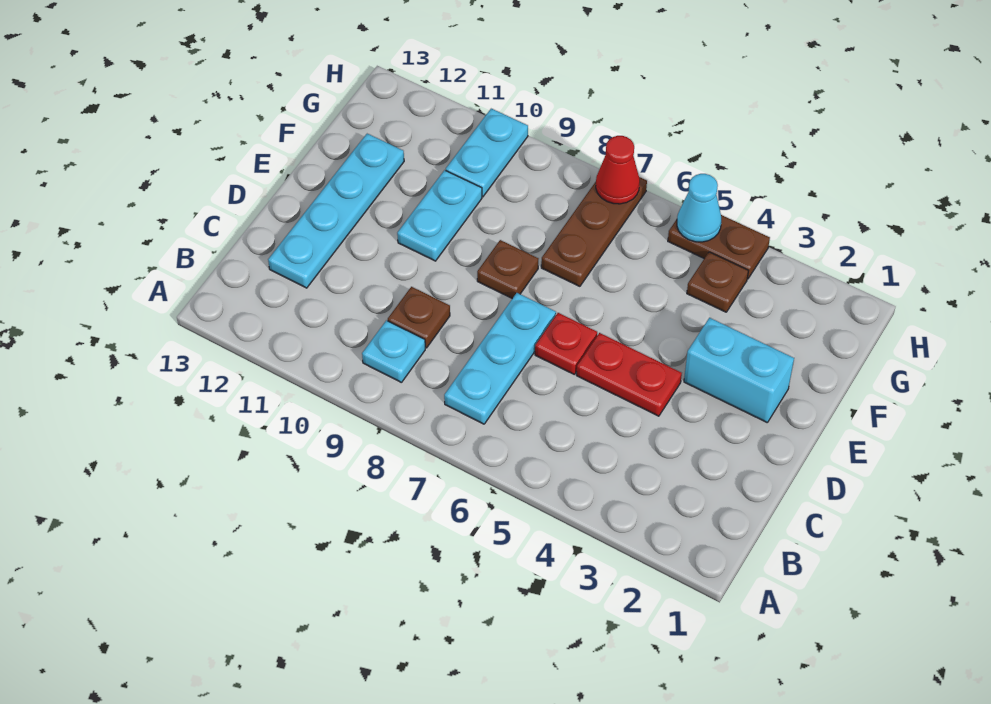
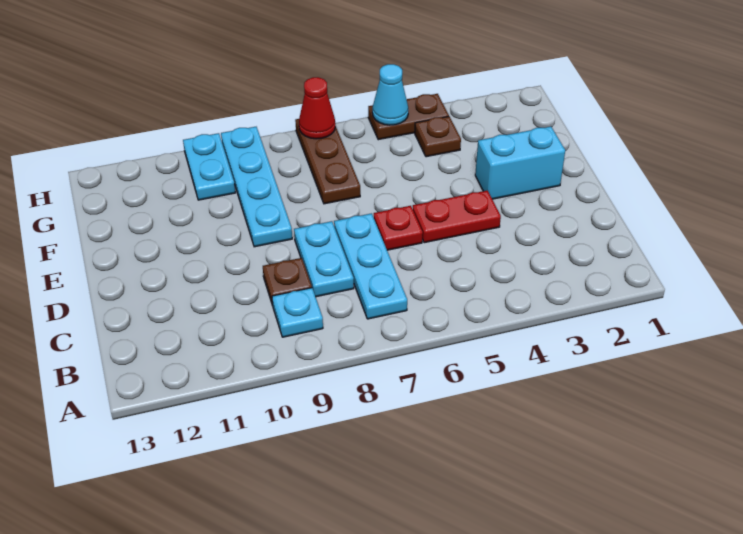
cyan 1x4 plate [268,134,404,288] -> cyan 1x4 plate moved to [221,127,292,247]
brown 1x1 plate [477,240,538,299] -> none
cyan 1x2 plate [397,170,482,261] -> cyan 1x2 plate moved to [294,221,354,297]

